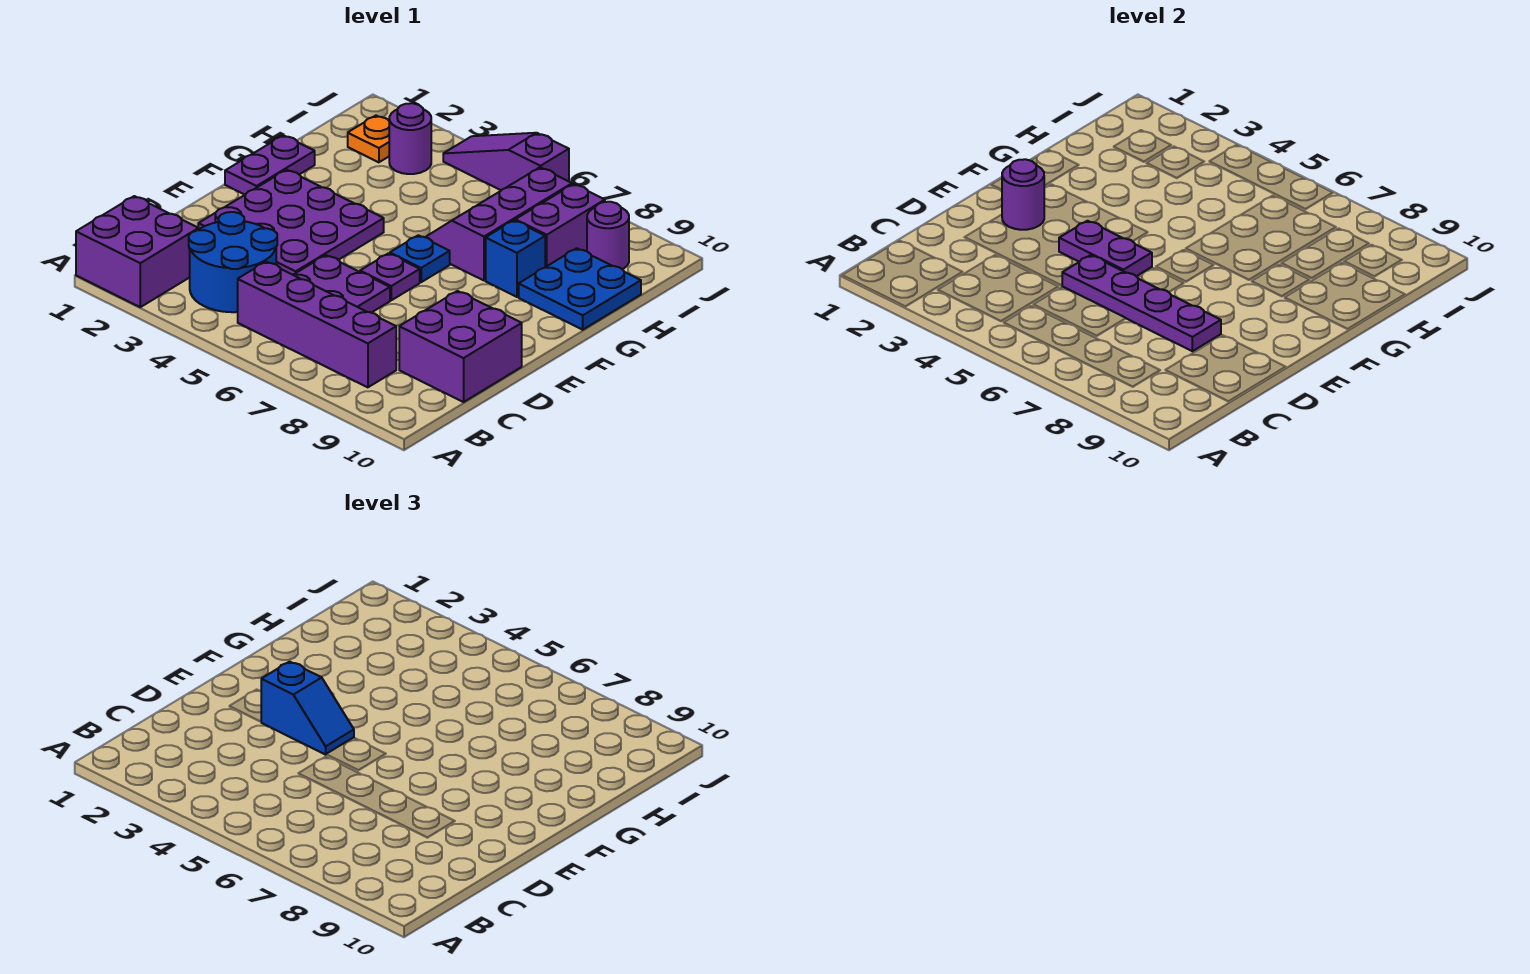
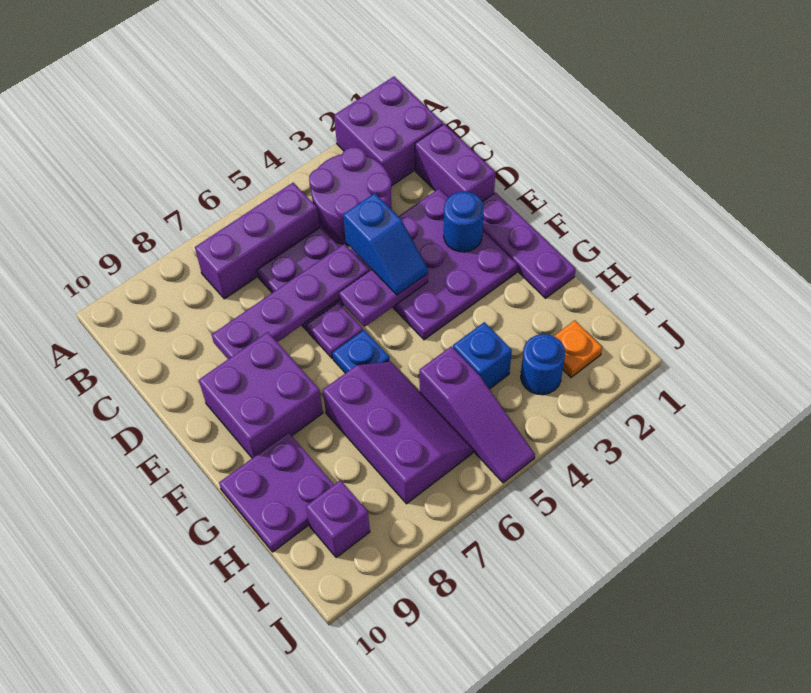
blue 2x2 round brick [189,212,277,312] -> purple 2x2 round brick [309,147,392,245]
purple 1x4 brick [238,262,396,387] -> purple 1x3 brick [195,183,319,299]
purple 2x2 brick [399,291,522,402] -> purple 2x2 brick moved to [199,332,323,458]
purple 1x1 round brick [1002,159,1044,230] -> blue 1x1 round brick [444,192,484,252]
blue 1x2 slope [261,662,354,755] -> blue 1x2 slope turned to [343,193,428,295]
purple 1x2 plate [225,135,315,195] -> purple 1x3 plate [482,193,576,298]
blue 1x1 brick [486,220,545,297] -> blue 1x1 brick moved to [453,322,512,389]
blue 2x2 plate [519,248,641,330] -> purple 2x2 plate [219,432,334,552]
purple 1x2 brick [515,184,605,267] -> purple 1x2 brick moved to [415,124,495,201]
purple 1x1 round brick [389,103,431,174] -> blue 1x1 round brick [521,334,565,395]
purple 1x1 round brick [587,202,629,269] -> purple 1x1 brick [306,480,370,558]
purple 1x3 slope [443,133,569,190] -> purple 1x3 slope turned to [419,346,535,483]

